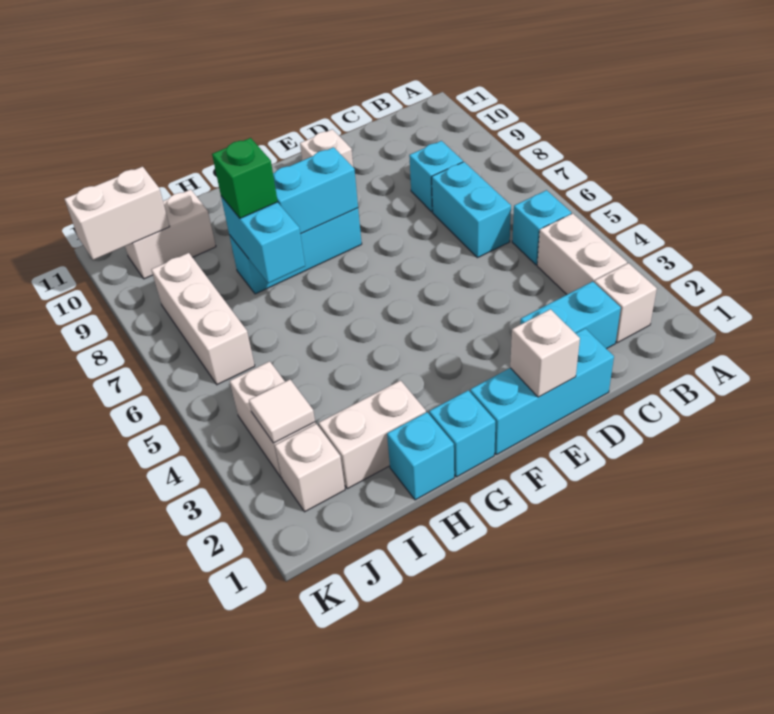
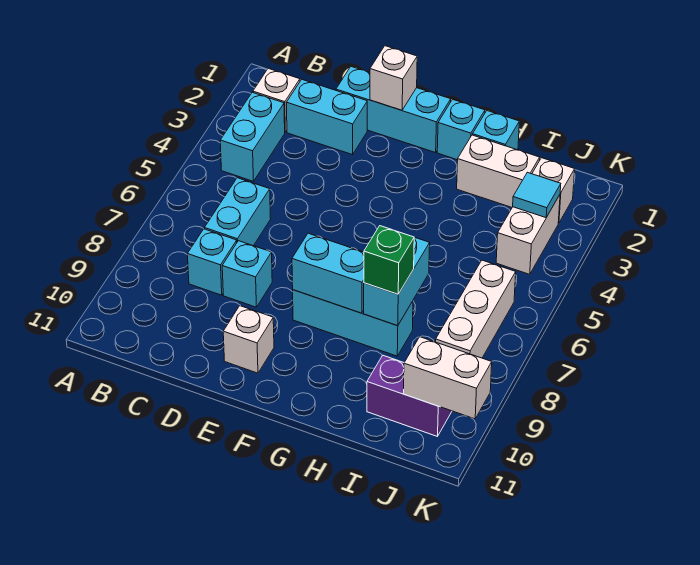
white 1x2 brick [537,213,627,294] -> cyan 1x2 brick [220,92,285,181]
cyan 1x1 brick [512,190,571,265] -> cyan 1x1 brick moved to [222,241,272,307]
white 1x2 brick [125,189,216,279] -> purple 1x2 brick [367,355,452,436]
white 1x1 tile [249,380,315,443] -> cyan 1x1 tile [513,172,561,218]

